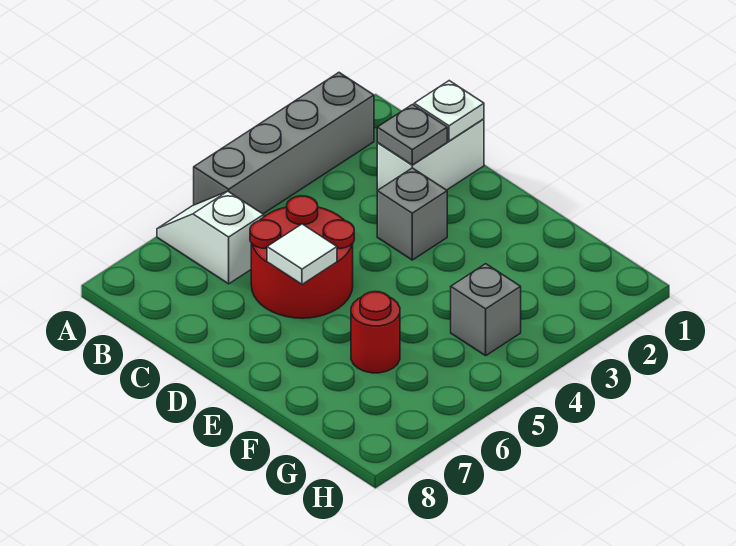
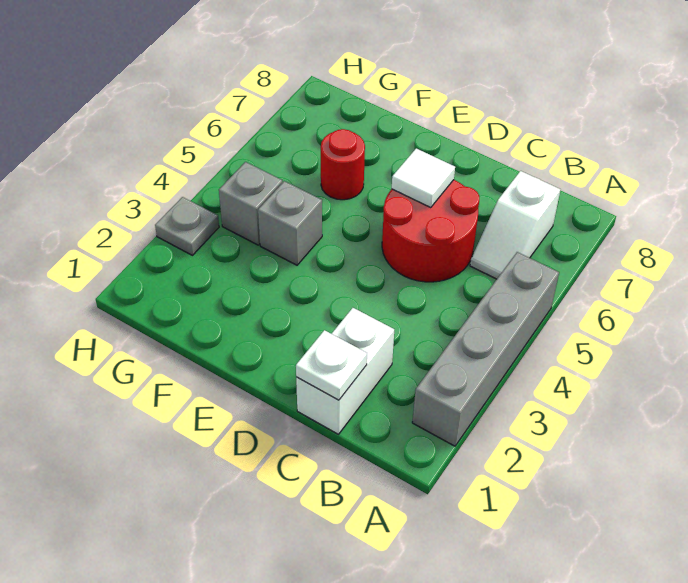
white 1x2 slope [157,191,264,284] -> white 1x2 slope turned to [470,171,560,279]
grey 1x1 plate [377,105,447,165] -> grey 1x1 plate moved to [155,197,219,255]
grey 1x1 brick [377,168,447,260] -> grey 1x1 brick moved to [258,181,322,265]

